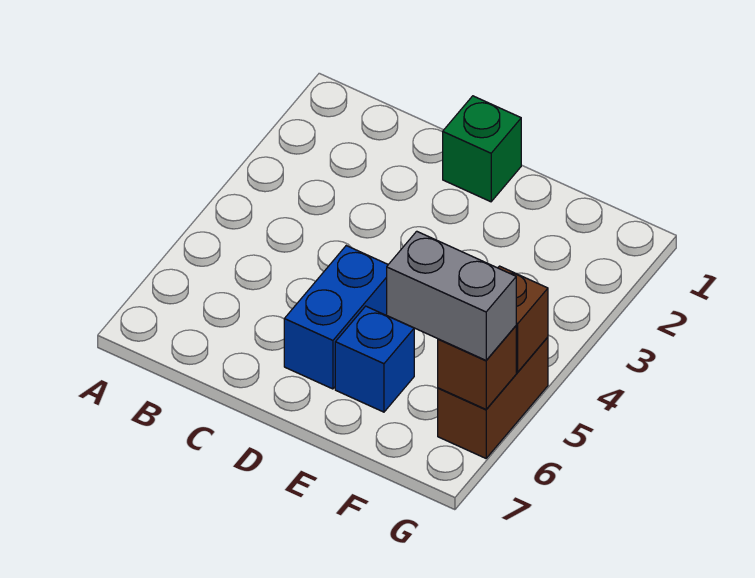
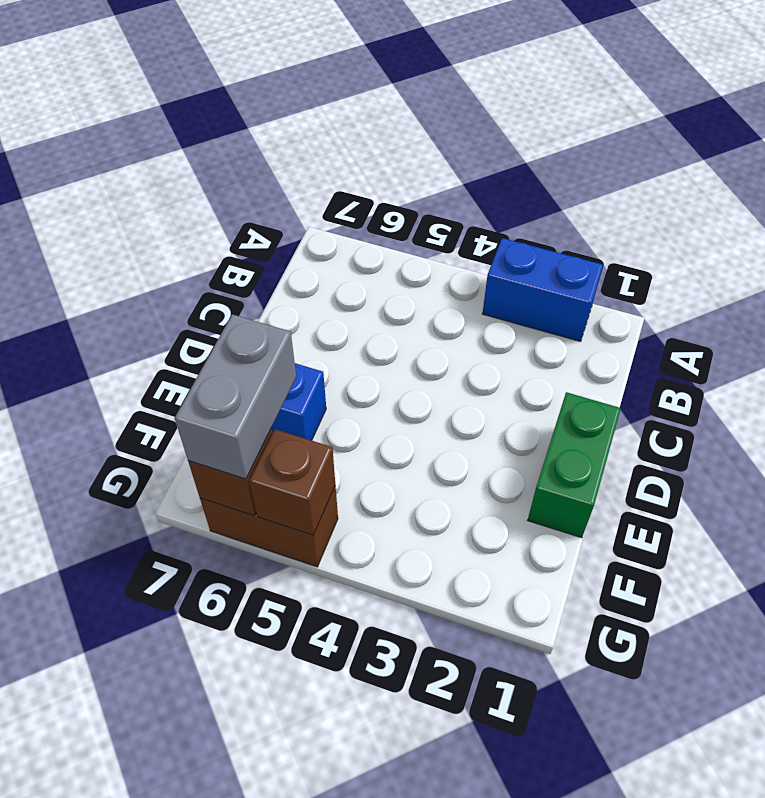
green 1x1 brick [443,96,521,202] -> green 1x2 brick [528,392,621,538]
blue 1x2 brick [284,246,388,389] -> blue 1x2 brick moved to [482,238,603,341]

